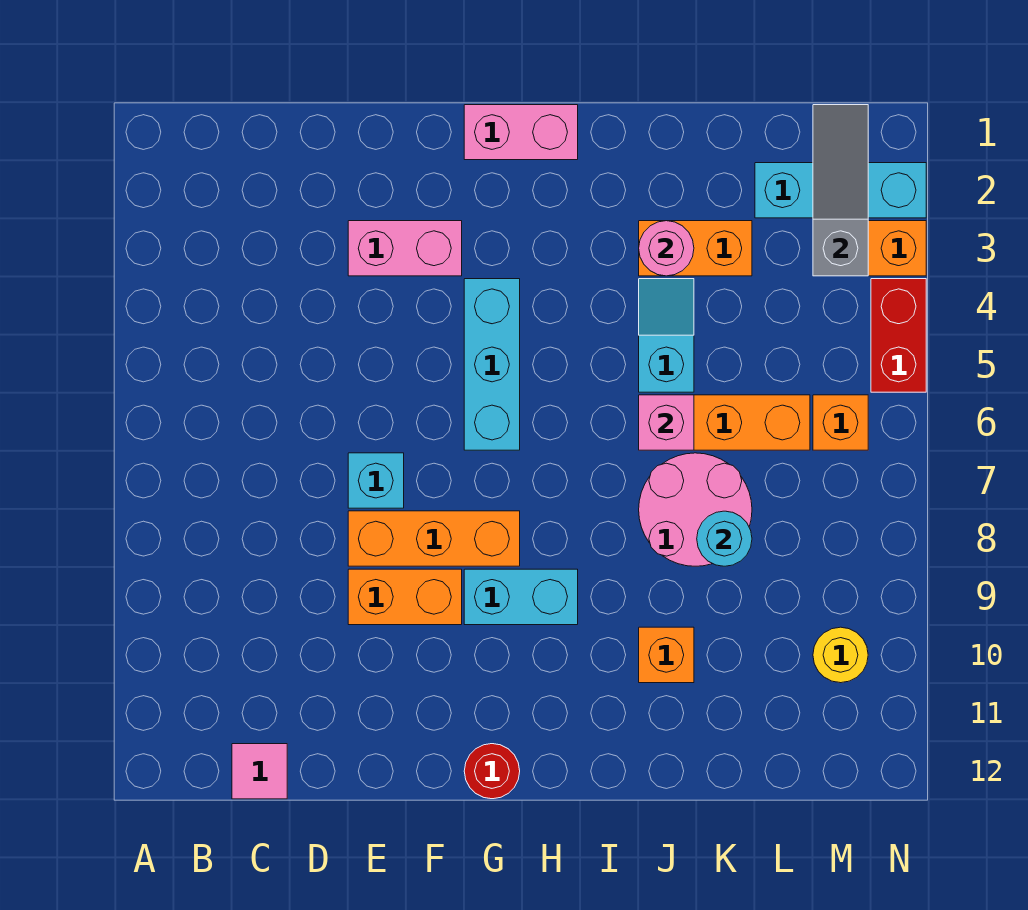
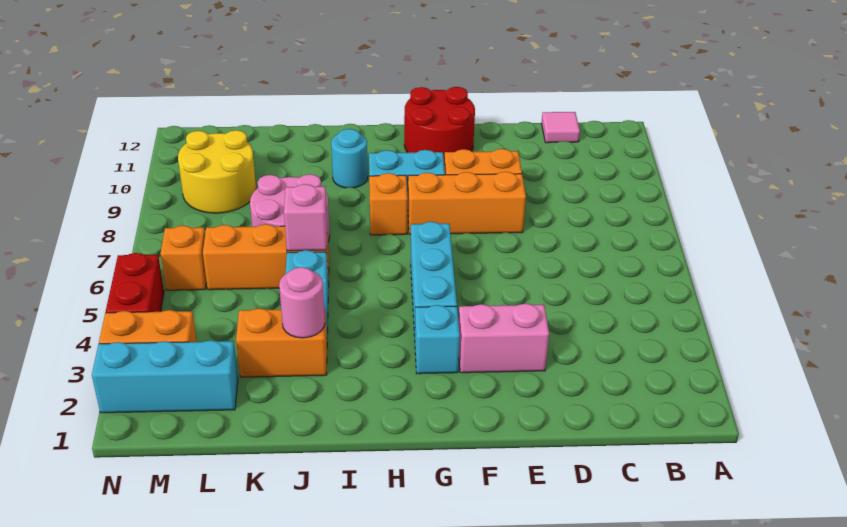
cyan 1x1 brick [348,453,404,508] -> cyan 1x1 brick moved to [415,305,460,374]
pink 1x2 brick [464,105,578,160] -> none
red 1x1 round brick [464,744,520,799] -> red 2x2 round brick [404,87,475,160]
orange 1x1 brick [639,627,694,683] -> orange 1x1 brick moved to [369,173,408,235]
cyan 1x1 round brick [697,511,752,566] -> cyan 1x1 round brick moved to [331,129,368,188]
grey 1x3 slope [813,105,868,276] -> none
yellow 1x1 round brick [813,627,868,683] -> yellow 2x2 round brick [178,130,256,213]

